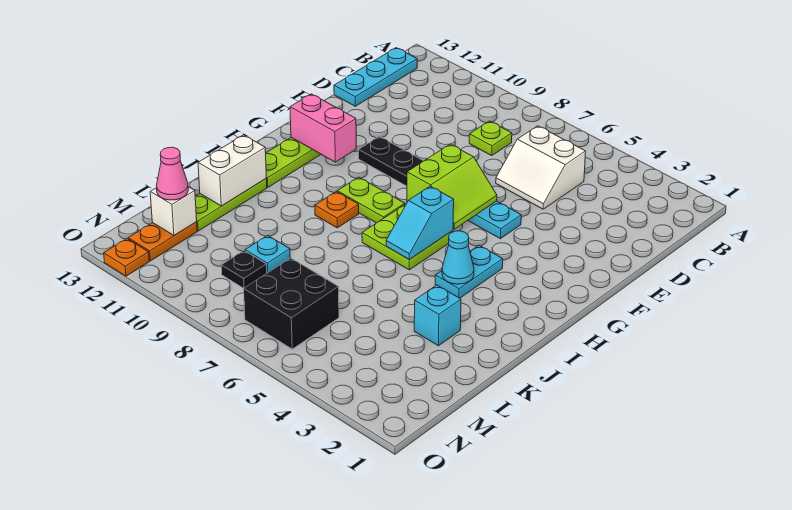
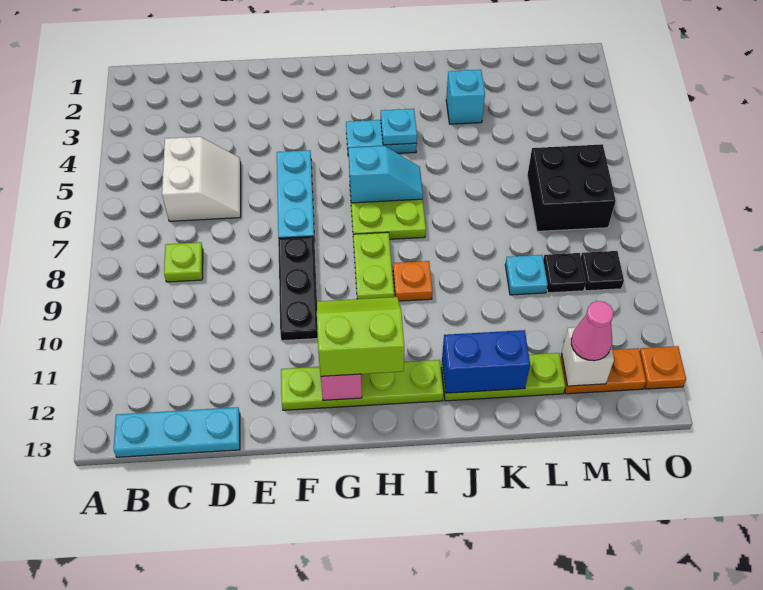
lime 2x2 slope [407,144,497,229] -> lime 2x2 slope moved to [317,297,404,376]
cyan 1x1 cone [442,231,474,284] -> cyan 1x1 plate [381,109,417,145]
white 1x2 brick [198,135,266,206] -> blue 1x2 brick [442,330,530,393]
none -> black 1x1 plate [581,251,624,291]

